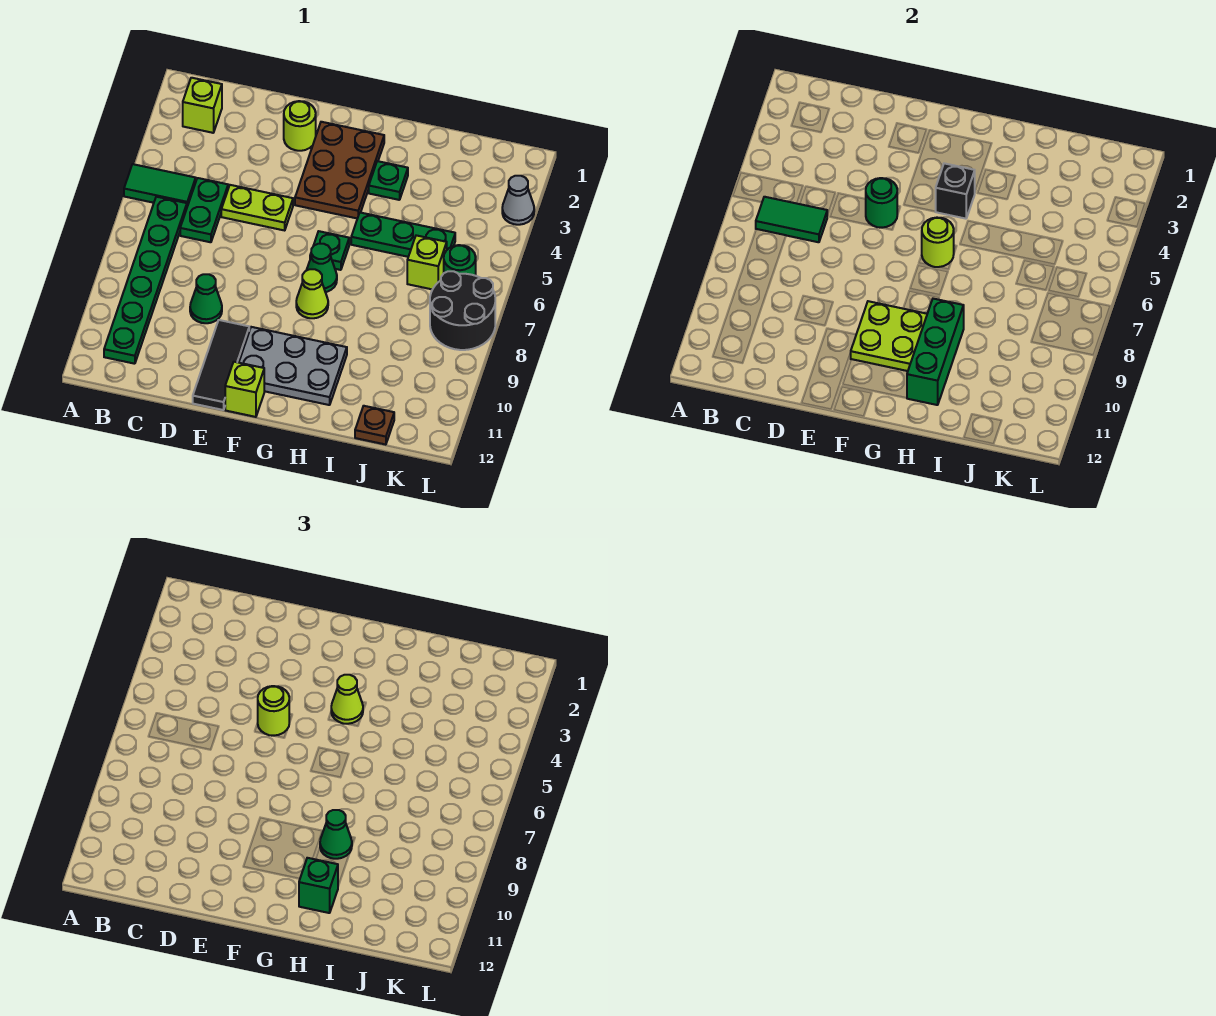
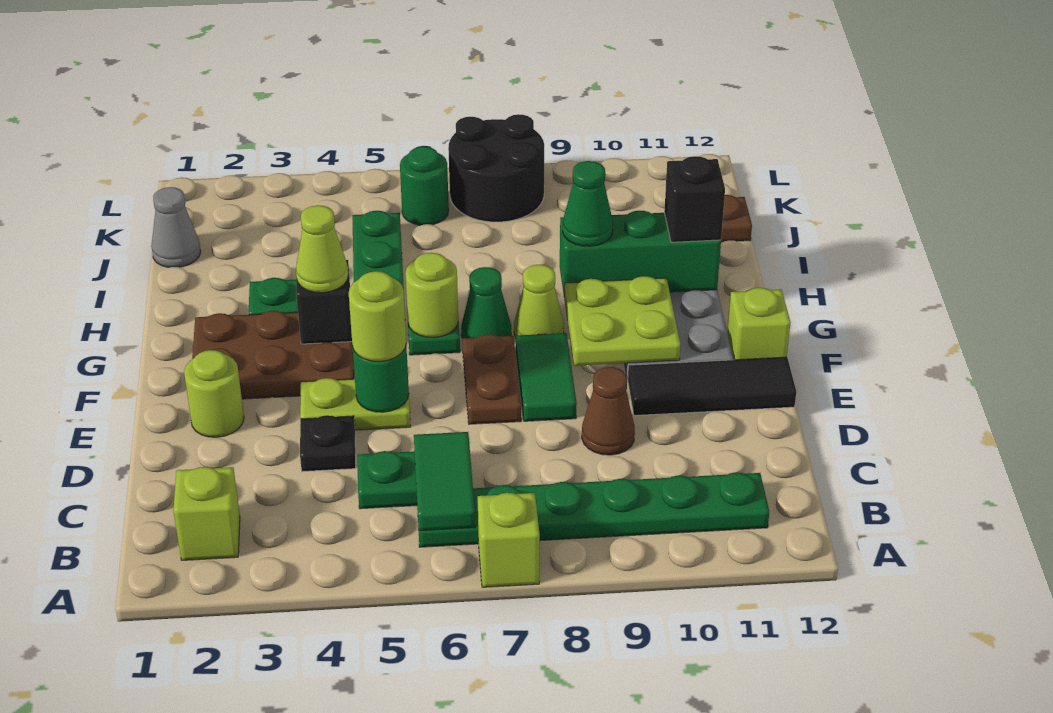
green 1x2 tile [124,164,196,206] -> green 1x2 tile moved to [516,333,577,421]
none -> black 1x1 plate [300,415,356,472]
lime 1x2 plate [221,185,293,230] -> lime 1x2 plate turned to [300,378,411,430]
green 1x1 cone [190,274,222,323] -> brown 1x1 cone [582,367,635,455]
none -> brown 1x2 plate [462,334,521,424]
green 1x1 brick [299,858,338,913] -> black 1x1 brick [664,156,725,242]
lime 1x1 brick [407,235,447,289] -> lime 1x1 brick moved to [478,493,540,587]
grey 1x1 cone [502,176,534,225] -> grey 1x1 cone moved to [151,187,201,267]

